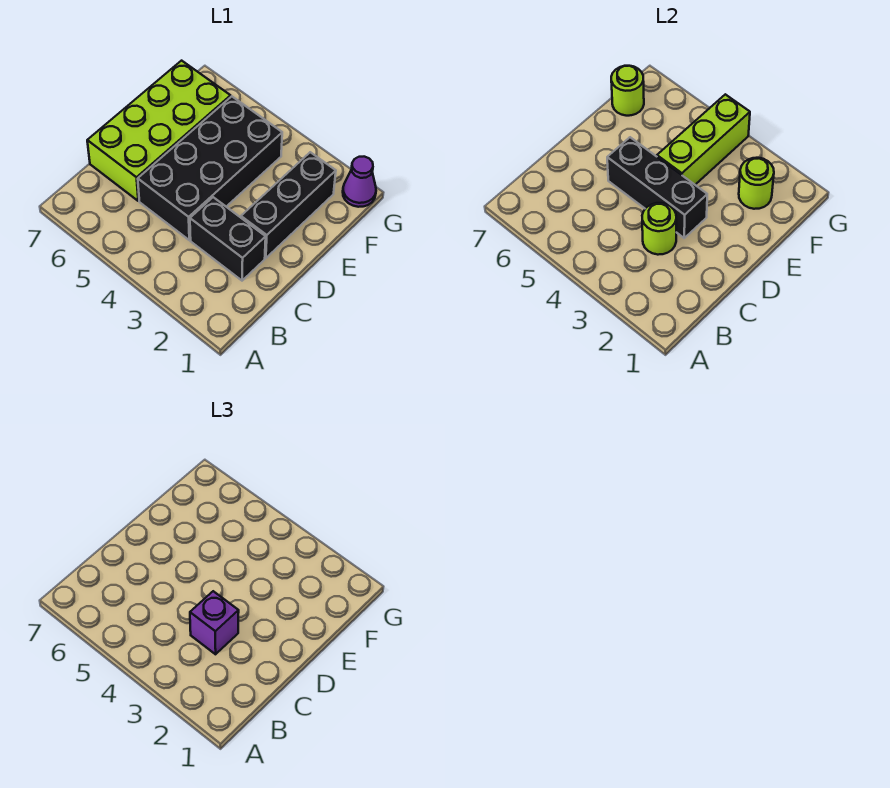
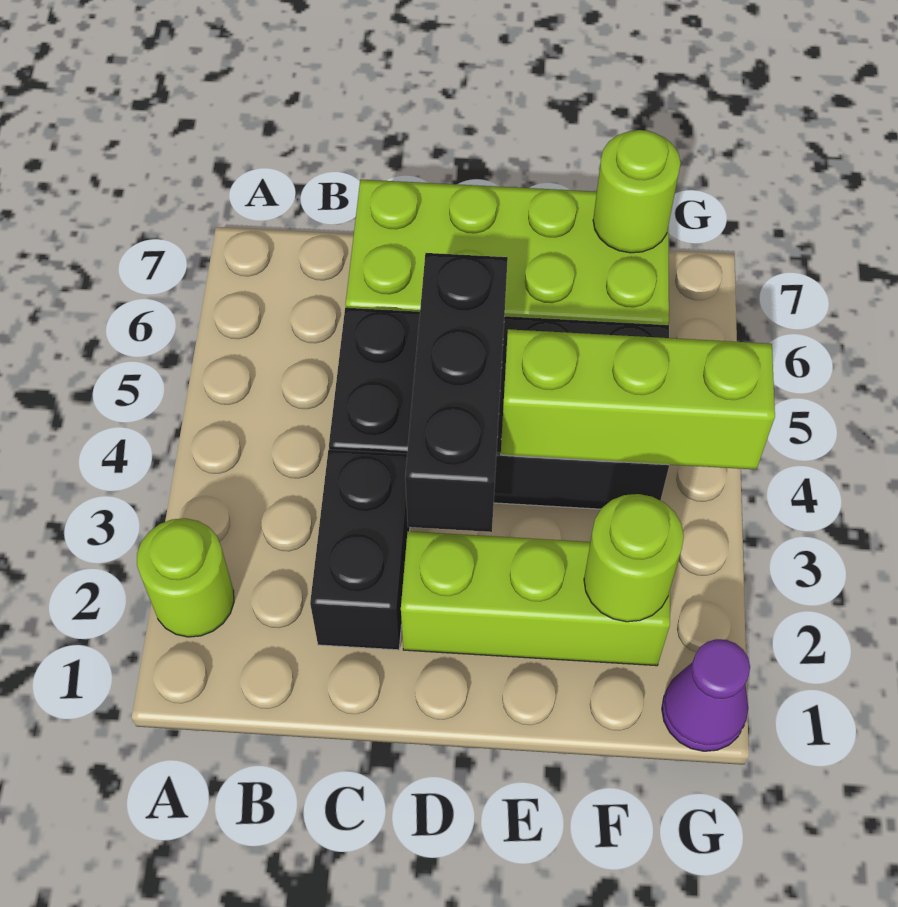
lime 1x1 round brick [642,203,676,255] -> lime 1x1 round brick moved to [137,518,234,637]
purple 1x1 brick [190,591,239,654] -> none
black 1x3 brick [241,152,336,258] -> lime 1x3 brick [401,531,670,666]

